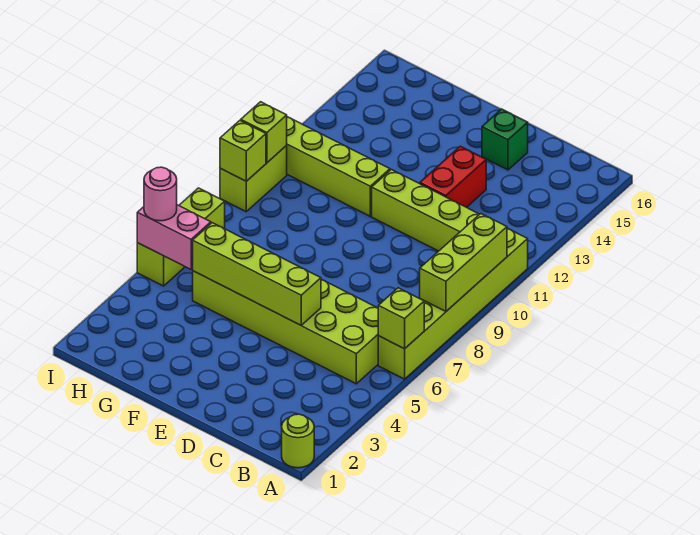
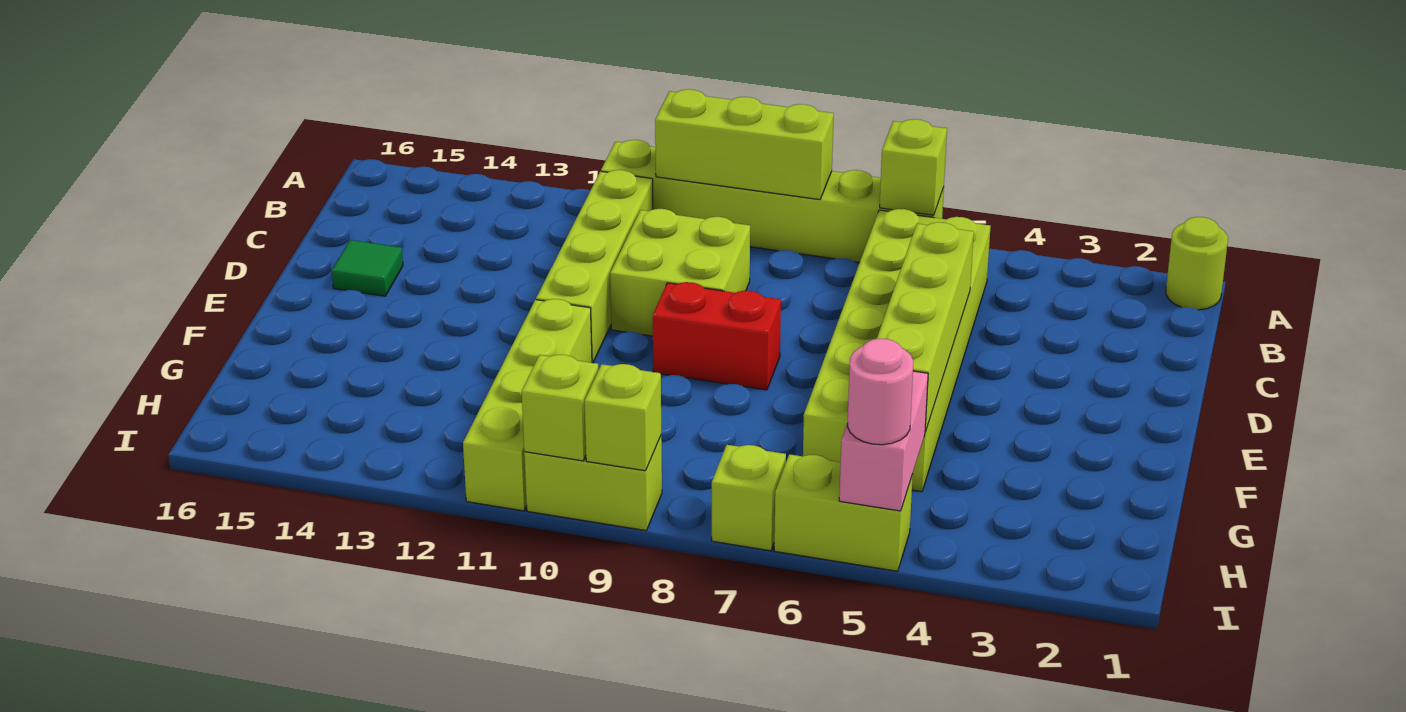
none -> lime 2x2 brick [610,209,750,336]
red 1x2 brick [420,146,486,207] -> red 1x2 brick moved to [653,282,781,390]
green 1x1 brick [482,109,528,170] -> green 1x1 tile [332,240,403,296]

